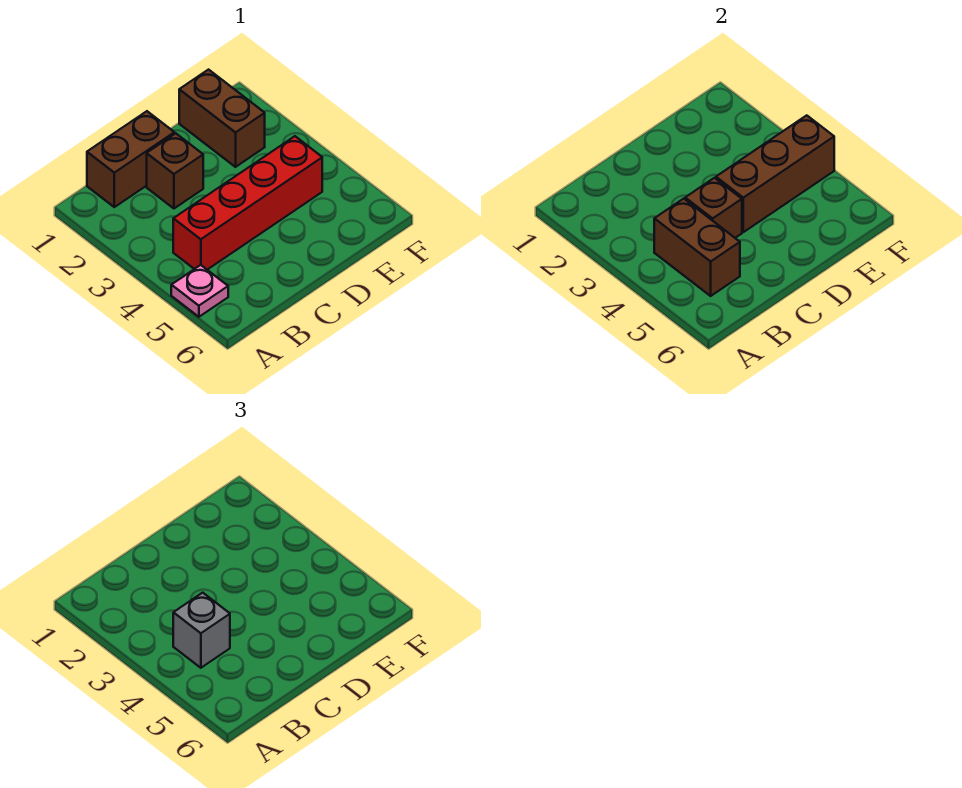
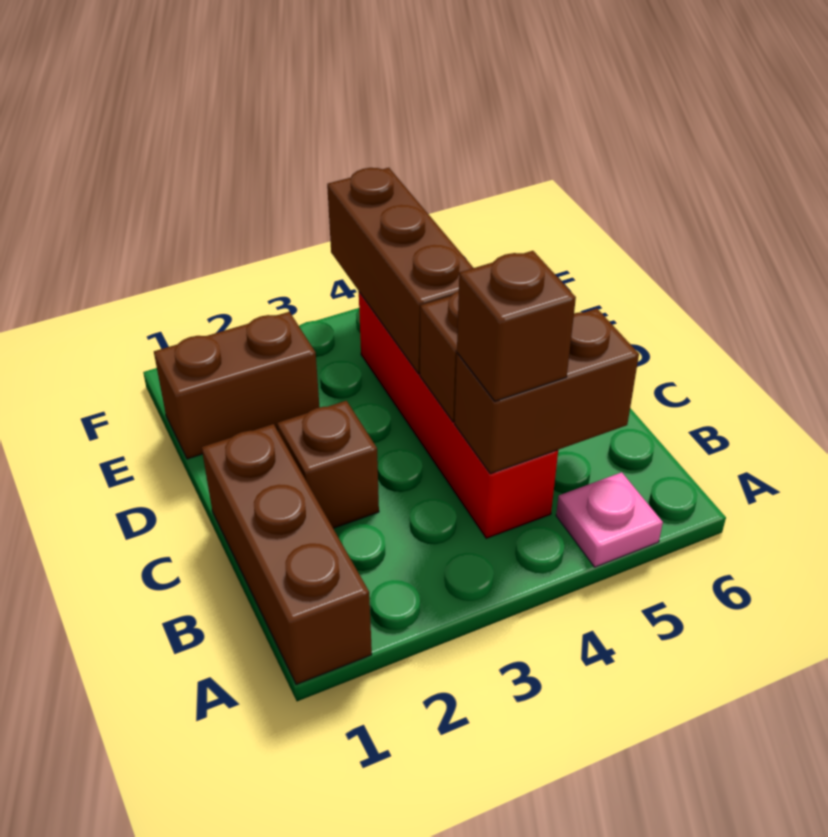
brown 1x2 brick [87,111,174,207] -> brown 1x3 brick [202,424,372,685]
grey 1x1 brick [173,593,230,668] -> brown 1x1 brick [457,251,576,401]

